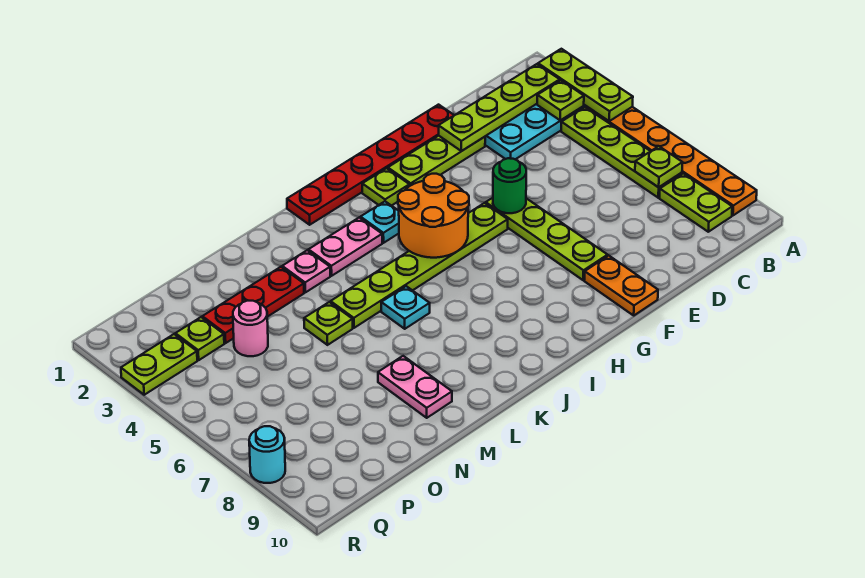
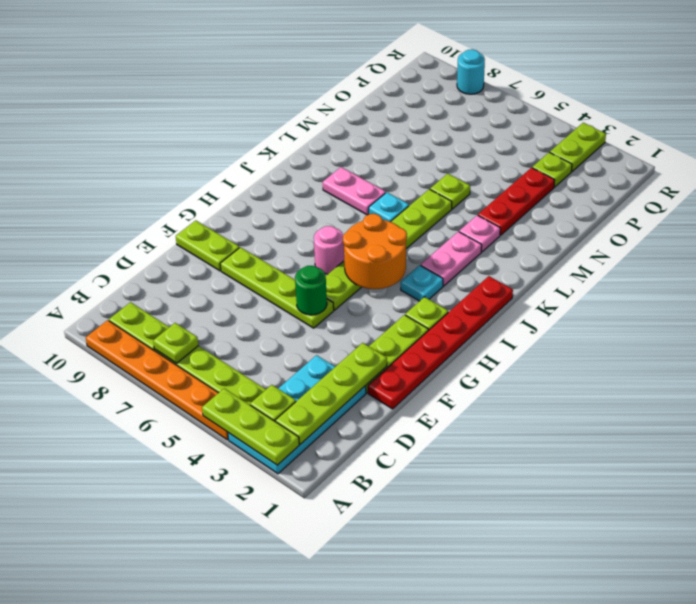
orange 1x2 plate [584,256,658,315] -> lime 1x2 plate [176,220,240,271]
pink 1x2 plate [378,356,452,418] -> pink 1x2 plate moved to [323,167,386,215]
pink 1x1 round brick [233,301,268,356] -> pink 1x1 round brick moved to [314,226,344,274]

